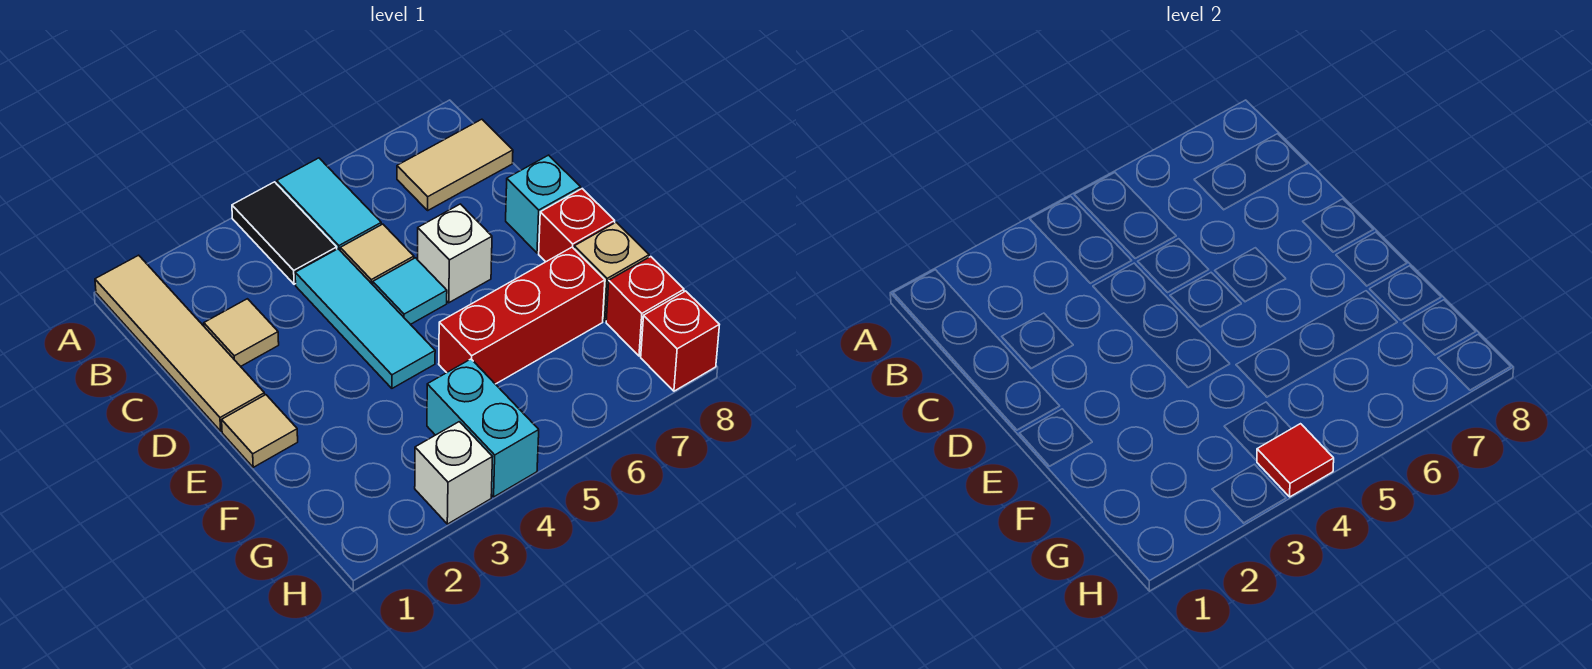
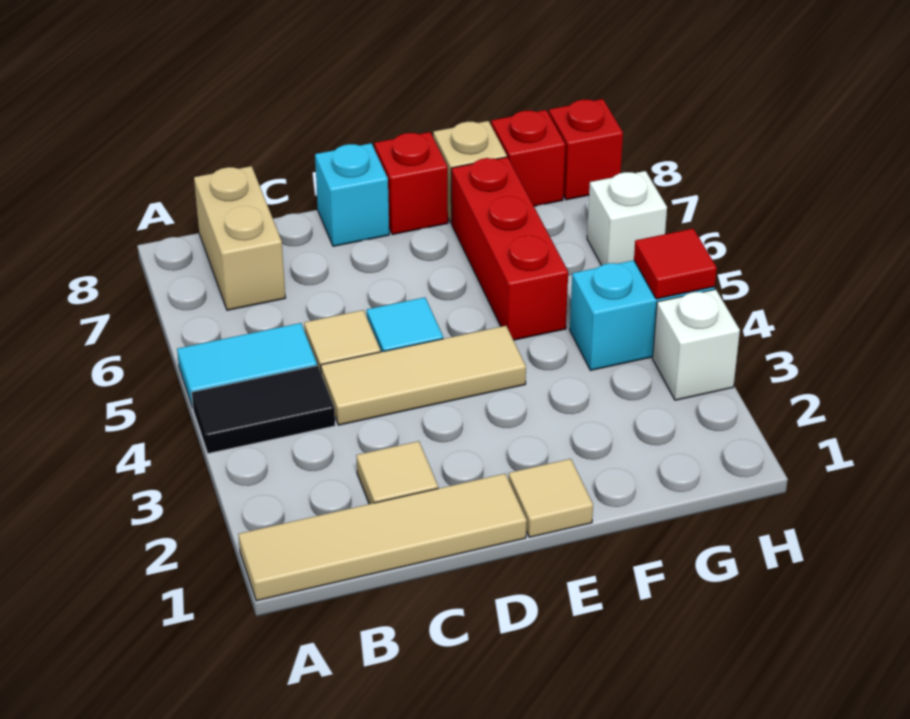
tan 1x2 tile [397,119,513,210] -> tan 1x2 brick [194,166,285,310]
cyan 1x3 tile [295,249,435,388] -> tan 1x3 tile [321,326,526,425]
white 1x1 brick [418,204,492,303] -> white 1x1 brick moved to [587,171,667,265]

